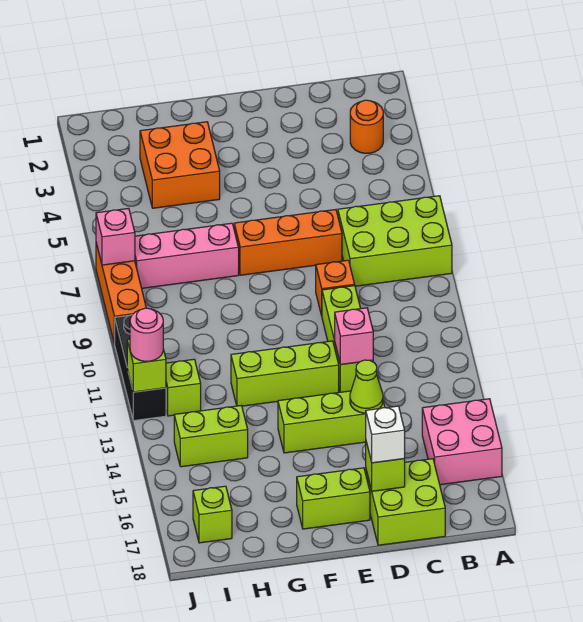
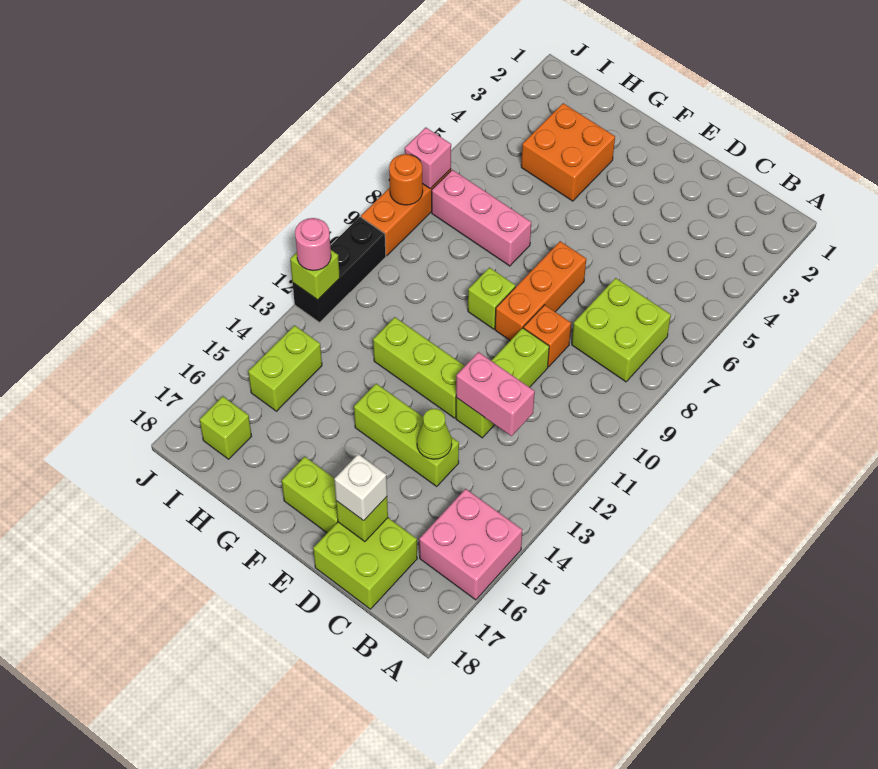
lime 2x3 brick [338,196,452,286] -> lime 2x2 brick [572,278,671,382]
orange 1x1 round brick [350,100,383,153] -> orange 1x1 round brick moved to [389,154,423,205]
orange 1x3 brick [234,210,342,275] -> orange 1x3 brick turned to [495,241,586,340]
pink 1x1 brick [335,308,373,365] -> pink 1x2 brick [456,352,535,436]
lime 1x2 brick [174,406,248,467] -> lime 1x2 brick turned to [248,325,322,411]
lime 1x1 brick [166,359,201,416] -> lime 1x1 brick moved to [468,268,515,329]

